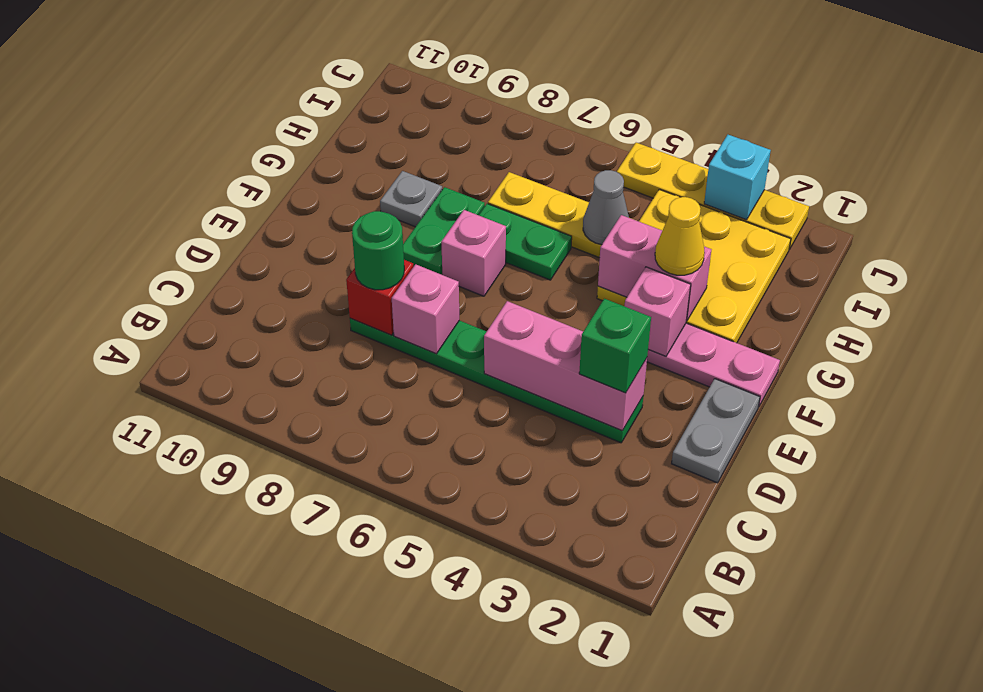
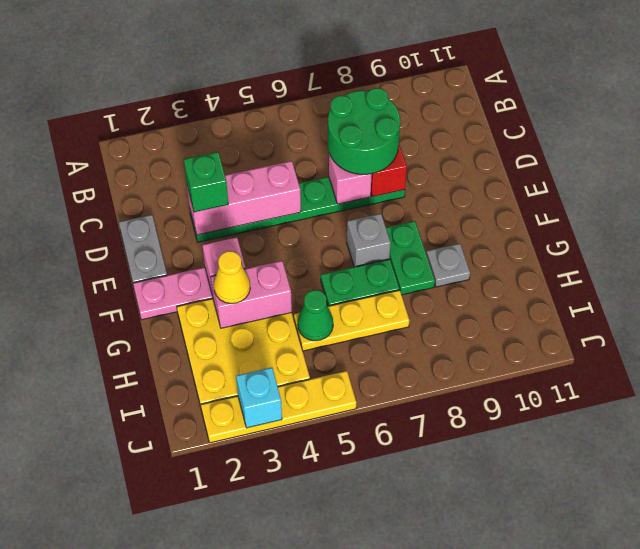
green 1x1 round brick [352,211,404,290] -> green 2x2 round brick [328,88,400,174]
pink 1x1 brick [441,210,506,296] -> grey 1x1 brick [347,214,391,267]
grey 1x1 cone [583,170,629,245] -> green 1x1 cone [298,290,333,341]

